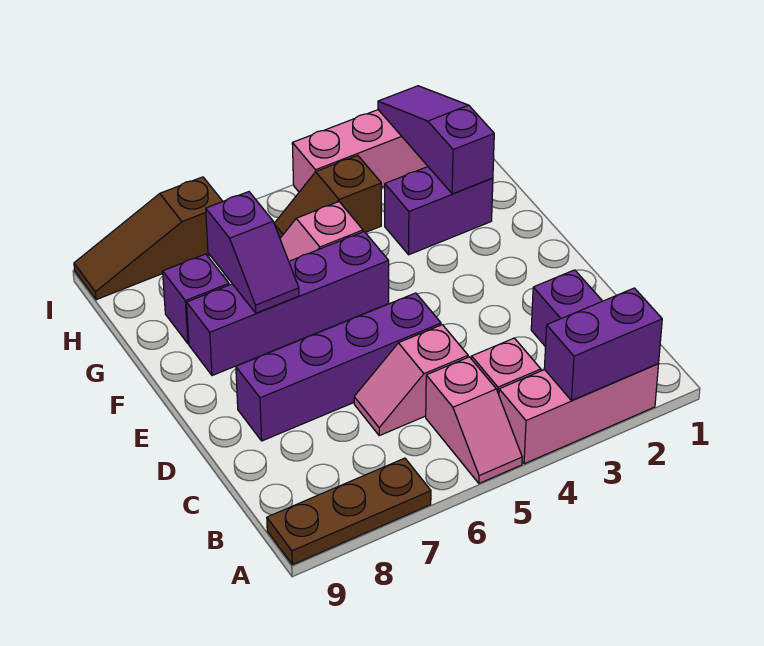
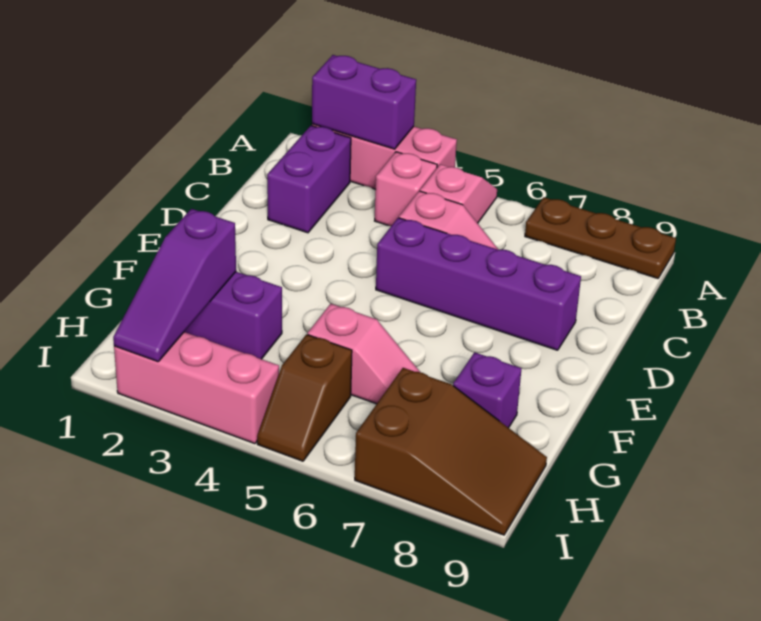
purple 1x4 brick [187,232,389,376] -> none
purple 1x2 slope [206,192,299,313] -> none
brown 1x2 slope [274,155,381,238] -> brown 1x2 slope turned to [257,334,352,461]
brown 1x3 slope [74,177,223,300] -> brown 2x3 slope [355,368,547,535]

